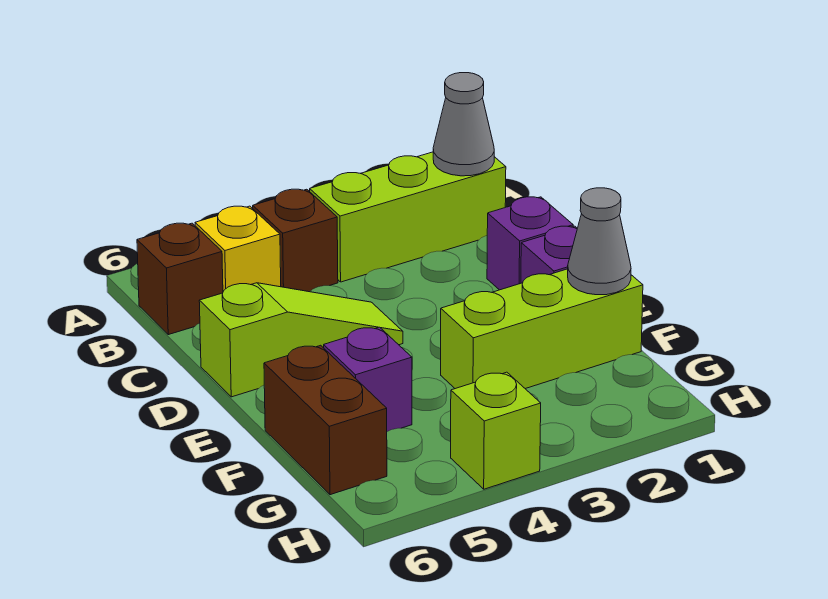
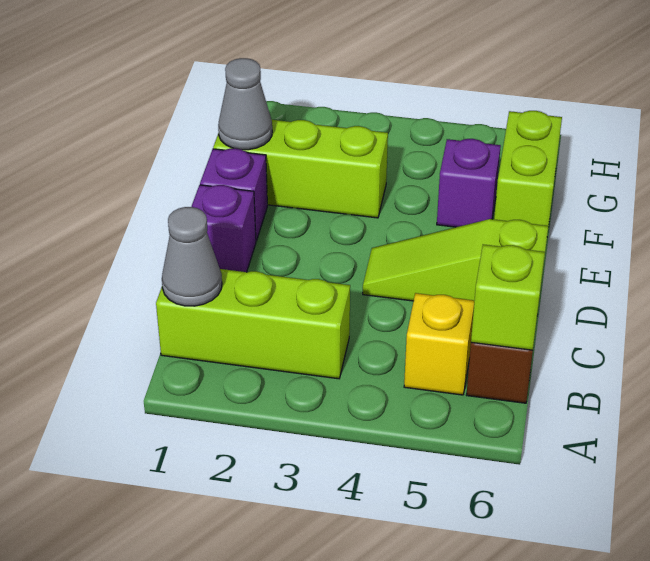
brown 1x1 brick [253,189,338,292] -> none
brown 1x2 brick [264,345,387,495] -> lime 1x2 brick [494,111,562,226]
lime 1x1 brick [451,372,541,489] -> lime 1x1 brick moved to [471,244,545,350]

